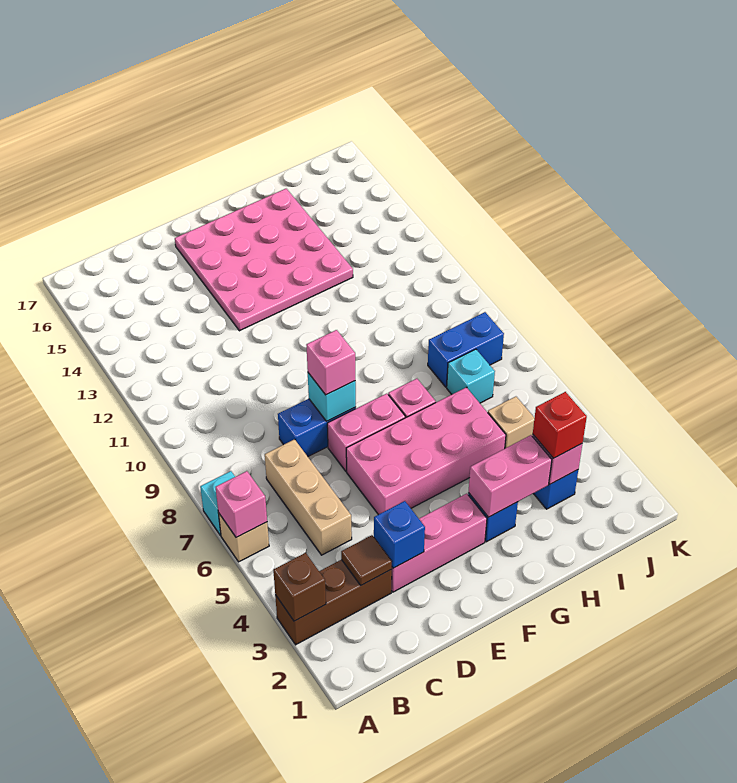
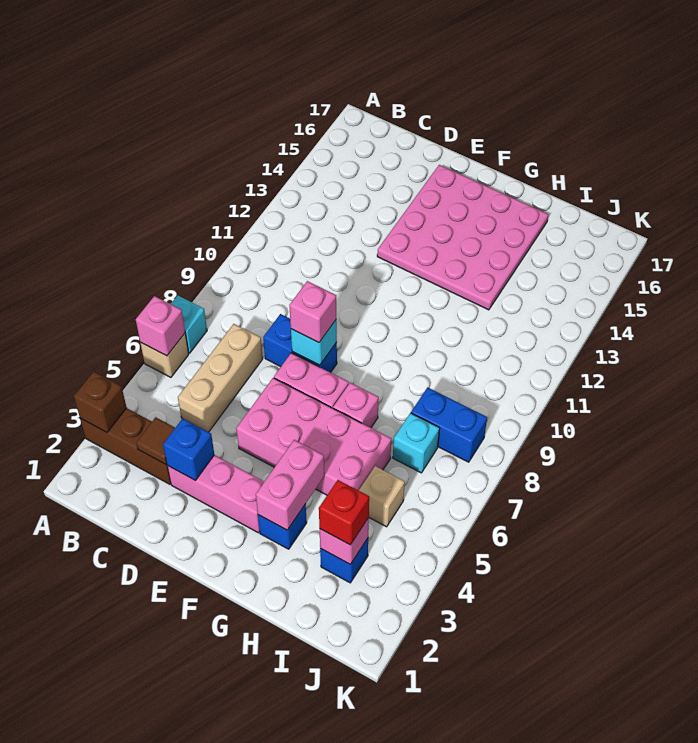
pink 1x2 brick [469,435,552,517] -> pink 1x2 brick turned to [256,440,324,530]

